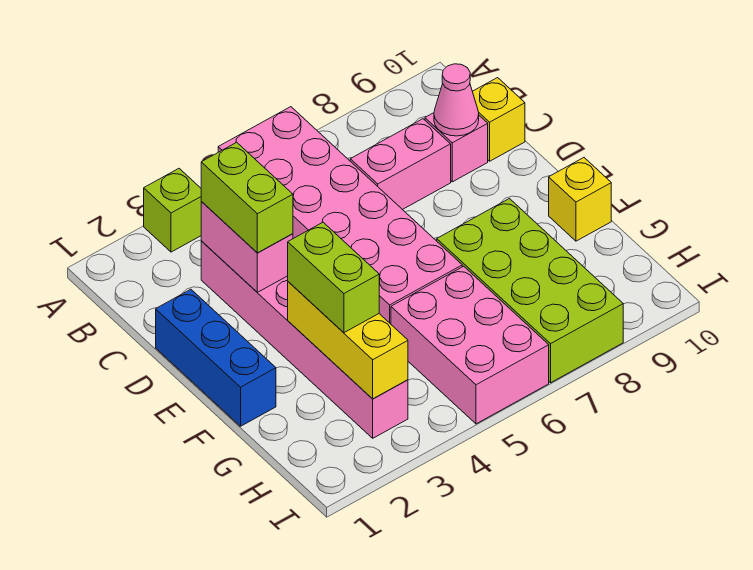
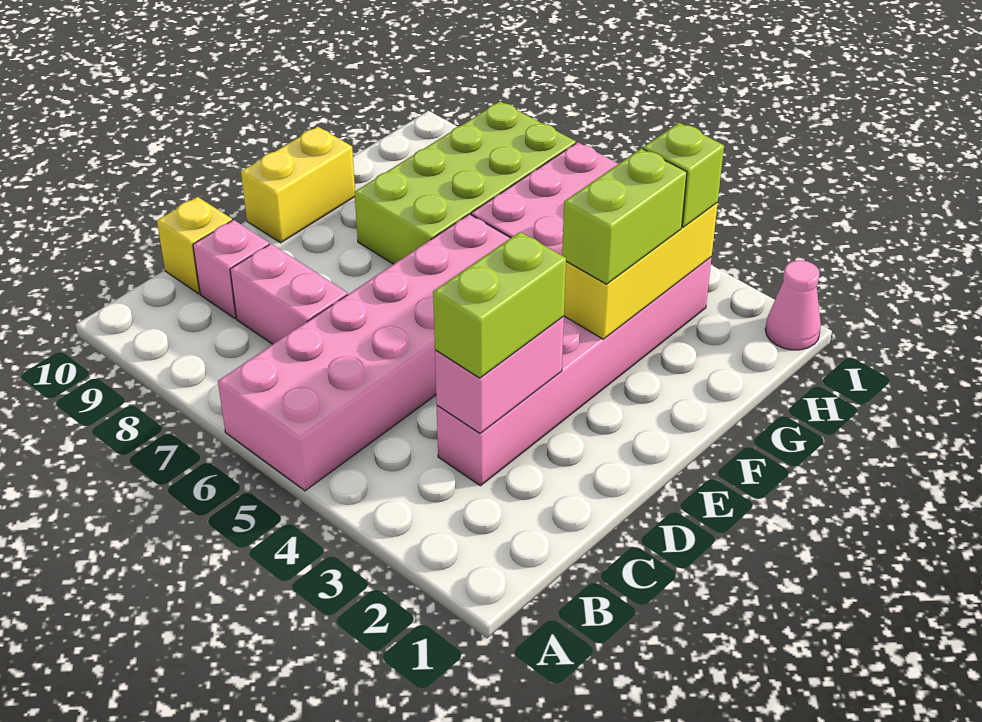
lime 1x1 brick [144,169,201,252] -> lime 1x1 brick moved to [643,123,724,227]
pink 1x1 cone [434,64,479,136] -> pink 1x1 cone moved to [765,260,821,350]
blue 1x3 brick [156,289,276,426] -> none
yellow 1x1 brick [549,158,611,241] -> yellow 1x2 brick [241,127,355,243]

